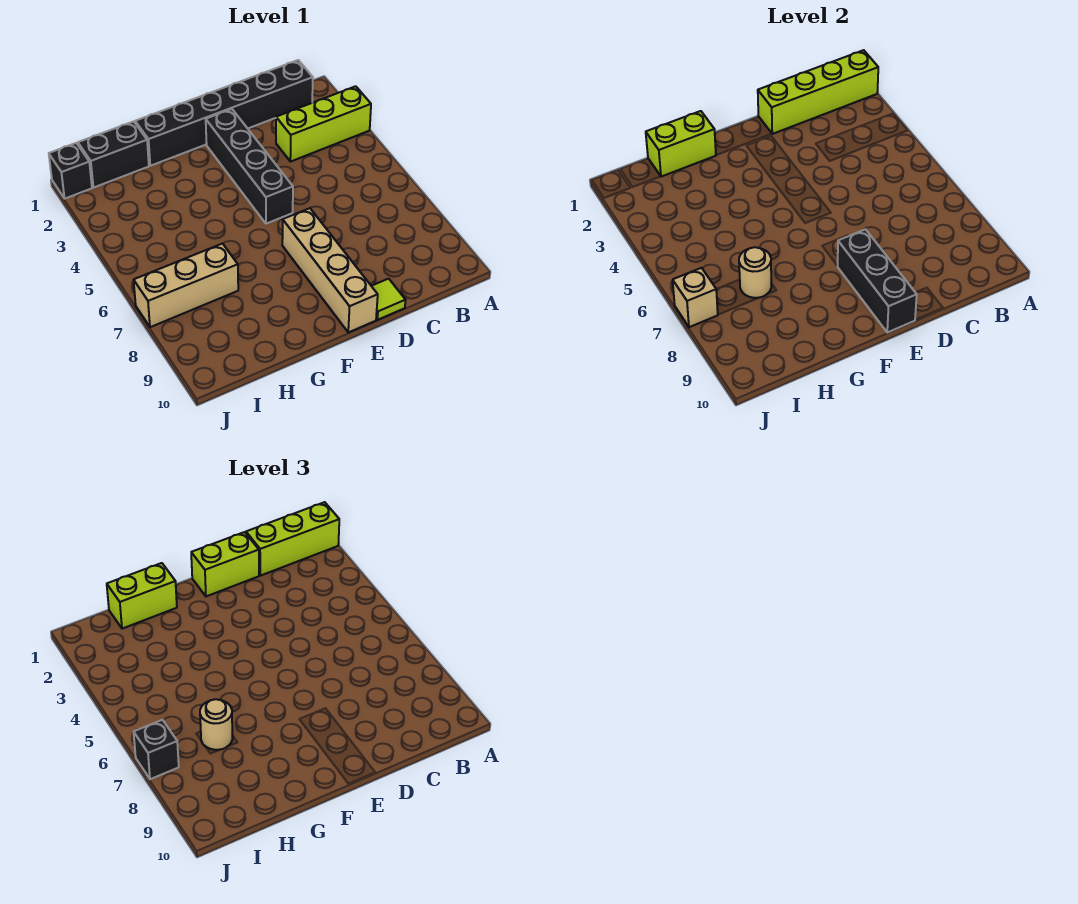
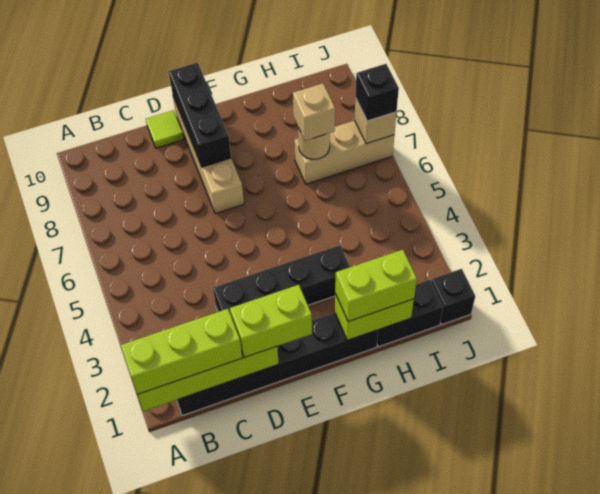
lime 1x3 brick [276,86,371,162] -> none
black 1x4 brick [206,109,293,224] -> black 1x4 brick turned to [213,245,350,315]
tan 1x1 round brick [200,699,233,750] -> tan 1x1 brick [293,83,335,141]

